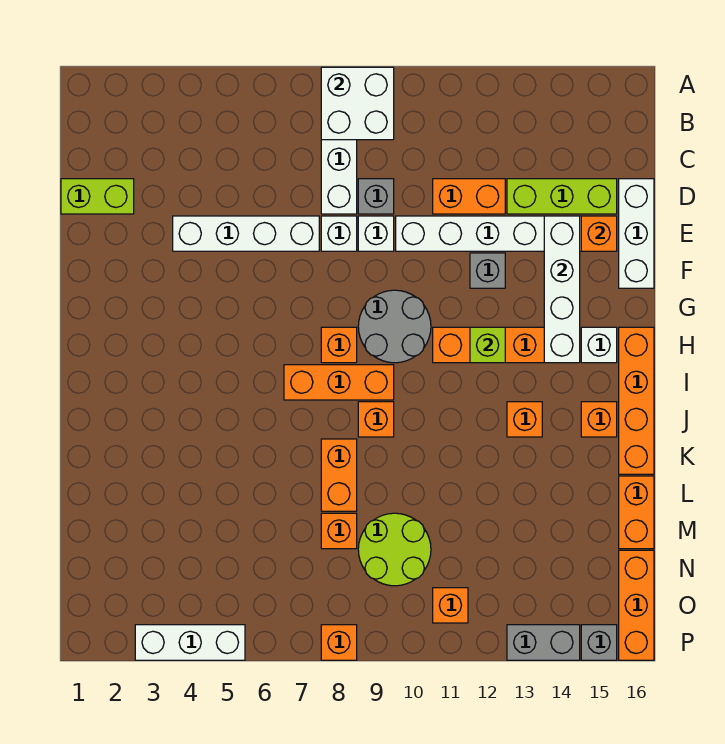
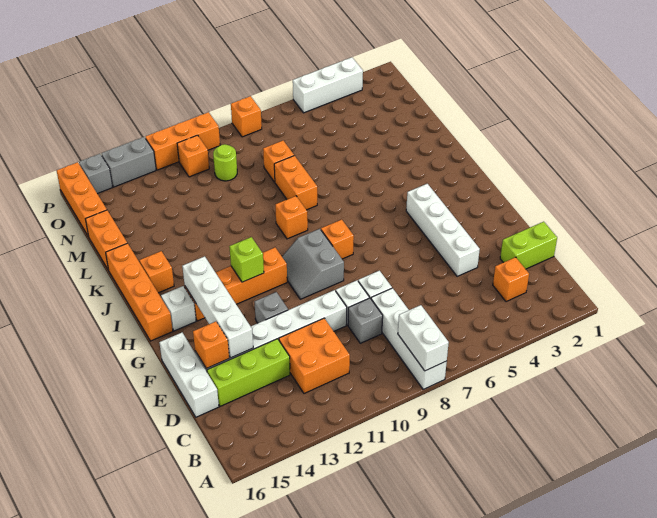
white 2x2 brick [321,67,394,140] -> white 1x2 brick [398,305,449,371]
orange 1x2 brick [433,179,505,214] -> orange 2x2 brick [279,318,350,394]
white 1x4 brick [173,216,319,251] -> white 1x4 brick turned to [406,184,480,276]
grey 2x2 round brick [358,290,431,363] -> grey 2x2 slope [282,229,344,299]
orange 1x3 brick [284,365,394,400] -> orange 1x3 brick moved to [145,112,220,170]
orange 1x1 brick [507,402,542,437] -> orange 1x1 brick moved to [493,257,529,302]
lime 2x2 round brick [358,513,431,586] -> lime 1x1 round brick [213,144,237,181]

